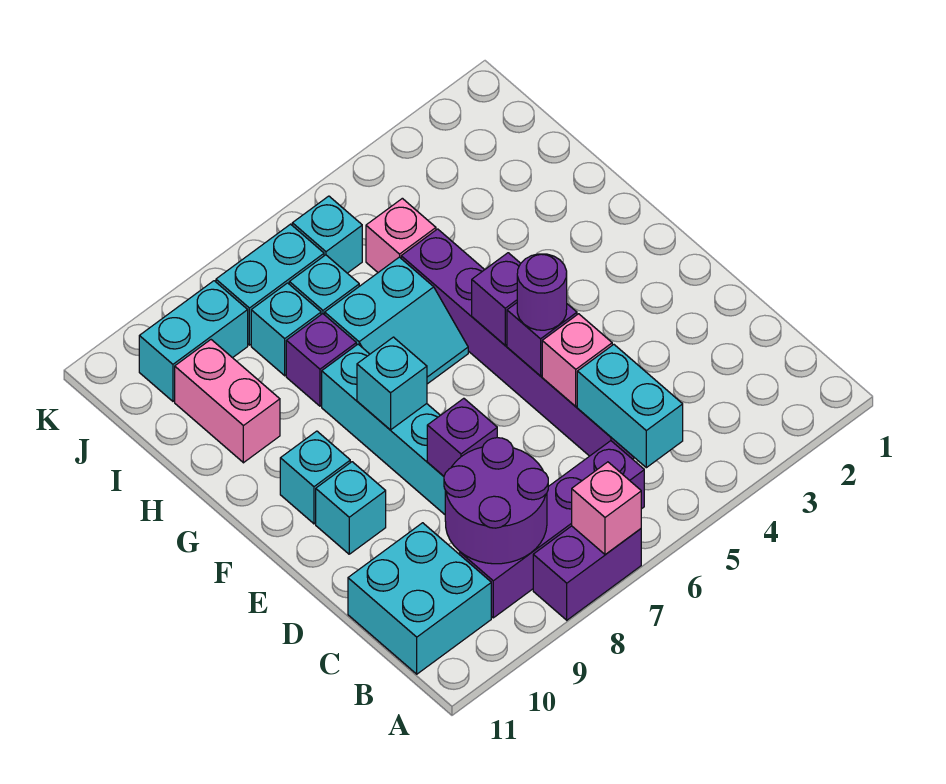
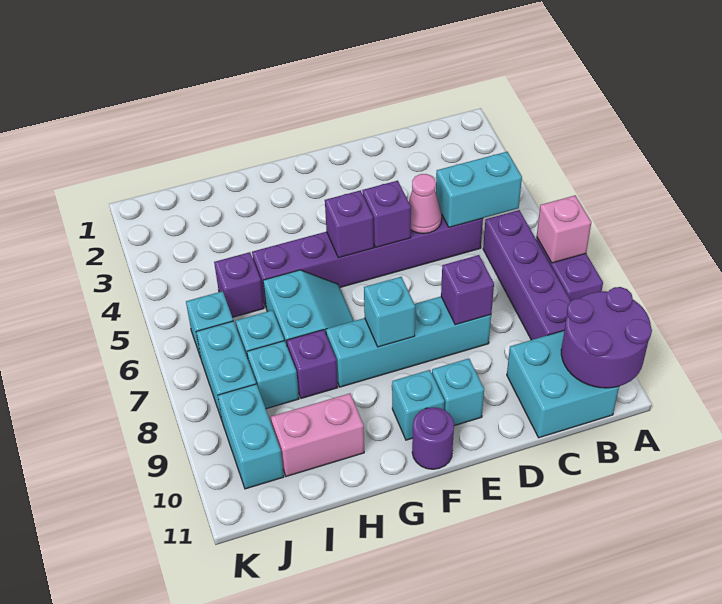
purple 2x2 round brick [444,438,548,564] -> purple 2x2 round brick moved to [561,287,652,388]
pink 1x1 brick [542,314,612,406] -> pink 1x1 cone [409,174,442,234]
purple 1x1 round brick [517,254,567,330] -> purple 1x1 round brick moved to [412,407,454,469]
pink 1x1 brick [366,198,436,272] -> purple 1x1 brick [214,252,264,317]

